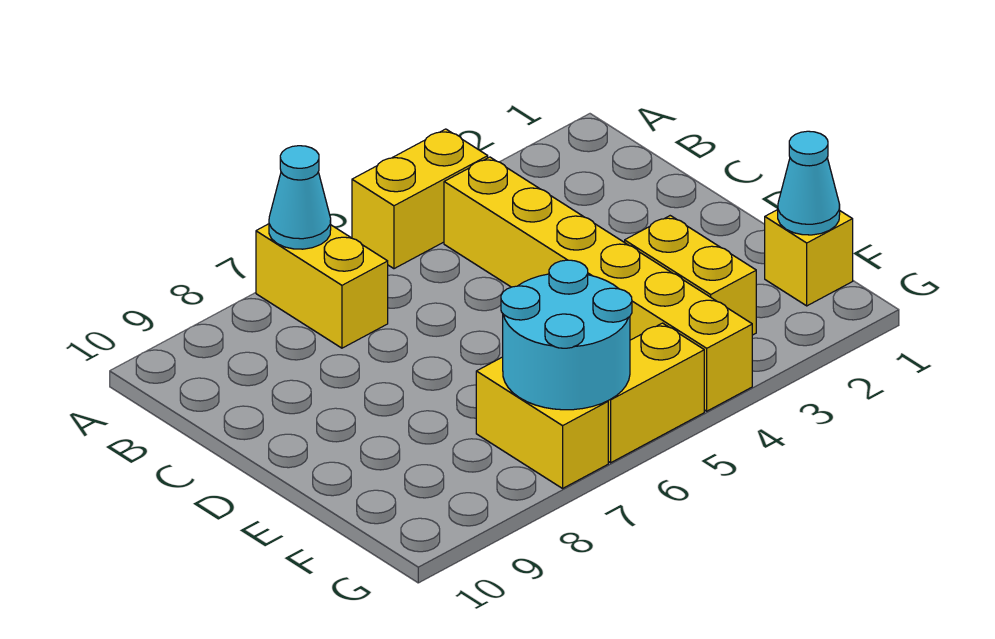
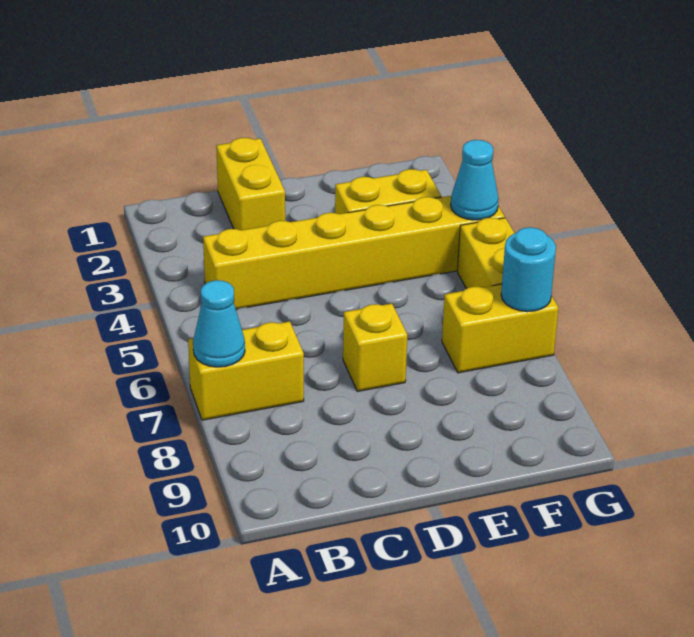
yellow 1x2 brick [352,129,488,269] -> yellow 1x2 brick moved to [216,138,285,230]
yellow 1x1 brick [765,210,853,306] -> yellow 1x1 brick moved to [343,304,407,391]
cyan 1x1 cone [778,131,840,235] -> cyan 1x1 cone moved to [451,140,499,220]
cyan 2x2 round brick [501,260,632,410] -> cyan 1x1 round brick [501,227,556,312]

